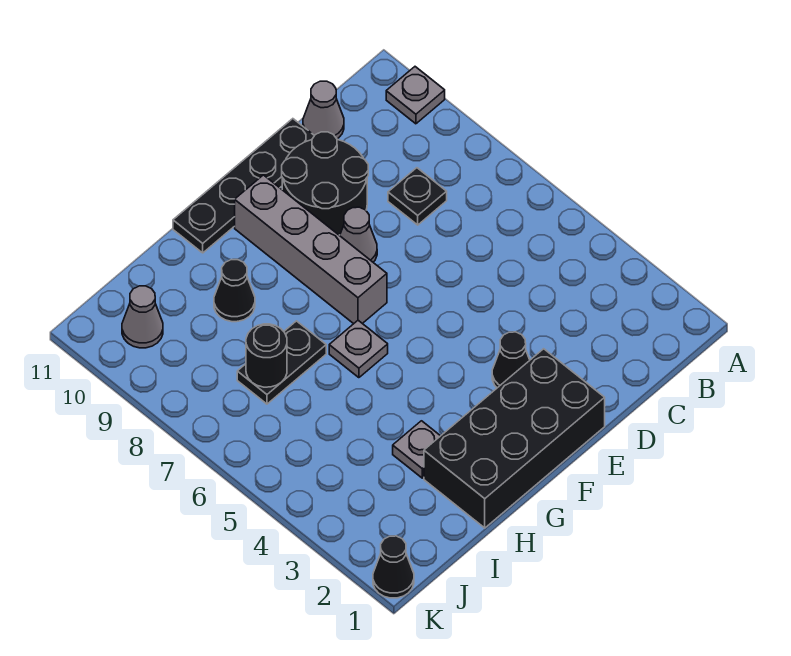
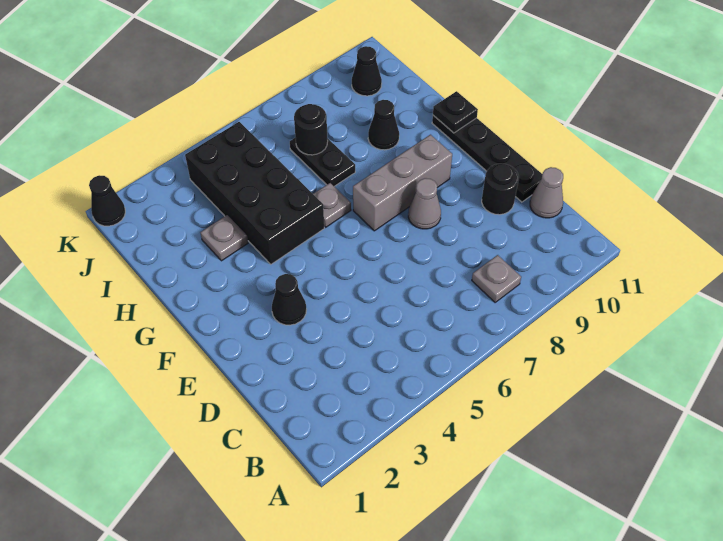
grey 1x1 plate [386,67,445,124] -> grey 1x1 plate moved to [472,255,521,302]
black 1x1 plate [388,168,447,225] -> black 1x1 plate moved to [433,91,478,133]
black 2x2 round brick [282,132,368,235] -> black 1x1 round brick [482,164,519,215]
black 2x4 brick [424,349,605,528] -> black 2x4 brick moved to [185,122,324,264]
grey 1x4 brick [235,175,387,324] -> grey 1x3 brick [353,135,452,231]
grey 1x1 cone [122,286,163,348] -> black 1x1 cone [352,46,382,96]

